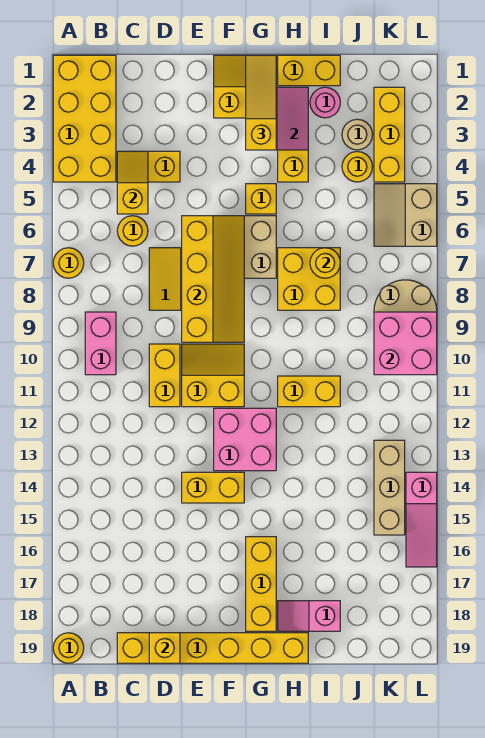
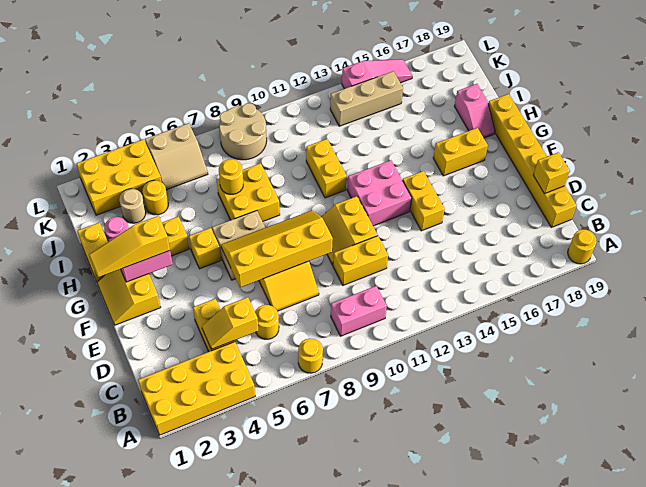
yellow 1x3 brick [246,537,276,631] -> yellow 1x2 brick [433,128,488,176]
yellow 1x3 brick [374,87,405,182] -> yellow 2x3 brick [76,139,162,215]
pink 2x2 brick [374,312,437,375] -> none

